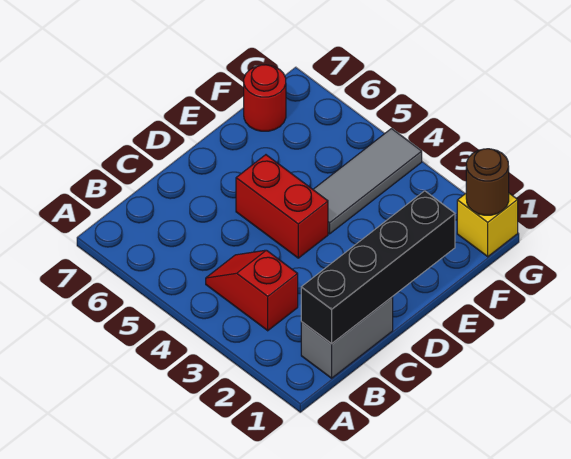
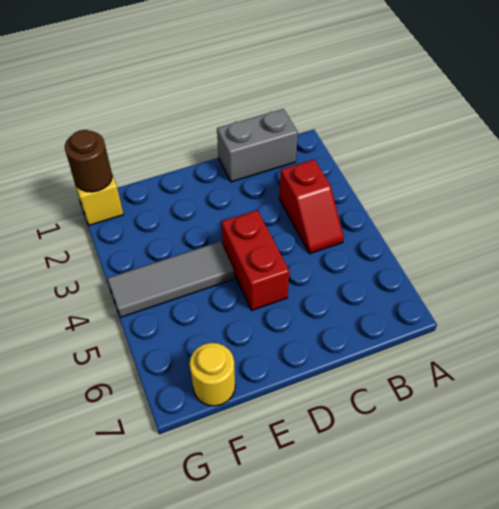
black 1x4 brick [301,191,455,344] -> none
red 1x1 round brick [244,65,286,131] -> yellow 1x1 round brick [190,343,235,406]

